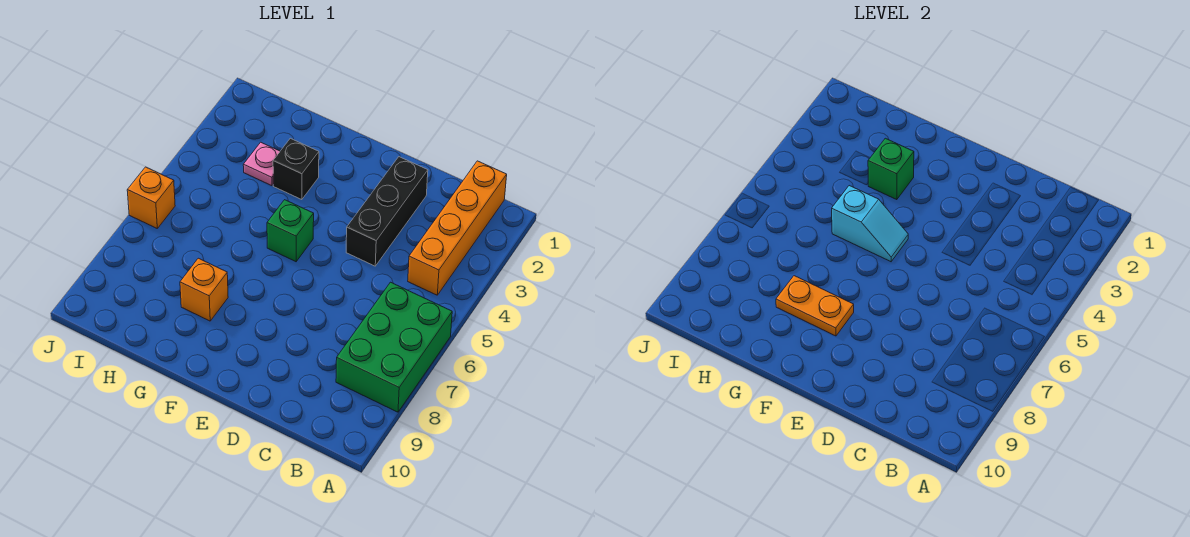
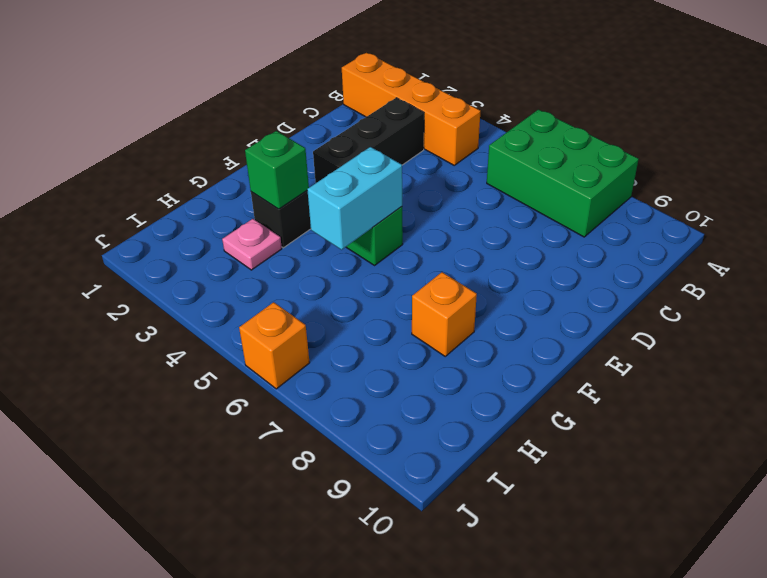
black 1x3 brick [346,157,428,266] -> black 1x3 brick turned to [313,98,424,183]
cyan 1x2 slope [832,186,908,262] -> cyan 1x2 brick [307,147,402,250]
orange 1x2 plate [776,276,854,336] -> none

